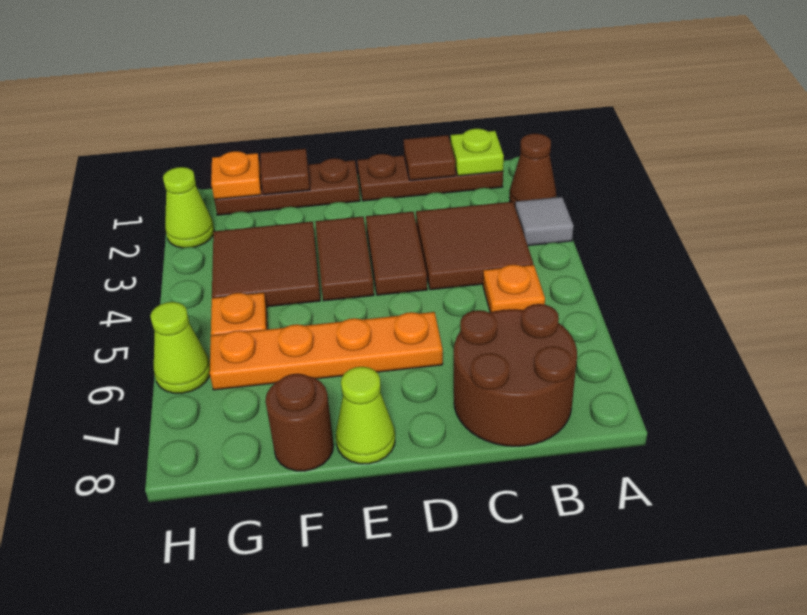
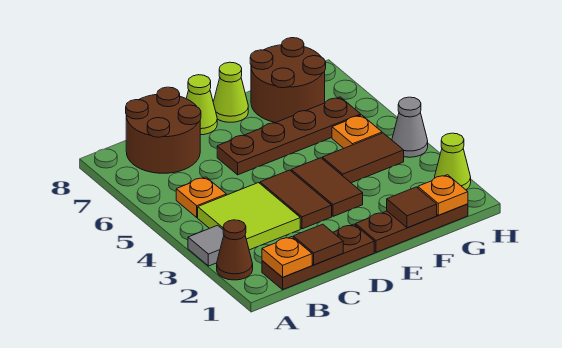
lime 1x1 plate [451,129,504,176] -> orange 1x1 plate [262,237,312,277]
brown 2x2 tile [416,202,533,290] -> lime 2x2 tile [198,183,300,250]
orange 1x4 plate [210,312,443,390] -> brown 1x4 plate [217,97,361,175]
brown 2x2 tile [212,221,320,307] -> brown 1x2 tile [322,133,404,183]
brown 1x1 round brick [265,374,333,471] -> brown 2x2 round brick [250,38,326,123]
none -> grey 1x1 cone [392,97,428,157]
lime 1x1 cone [150,302,210,393] -> lime 1x1 cone moved to [186,75,217,135]

